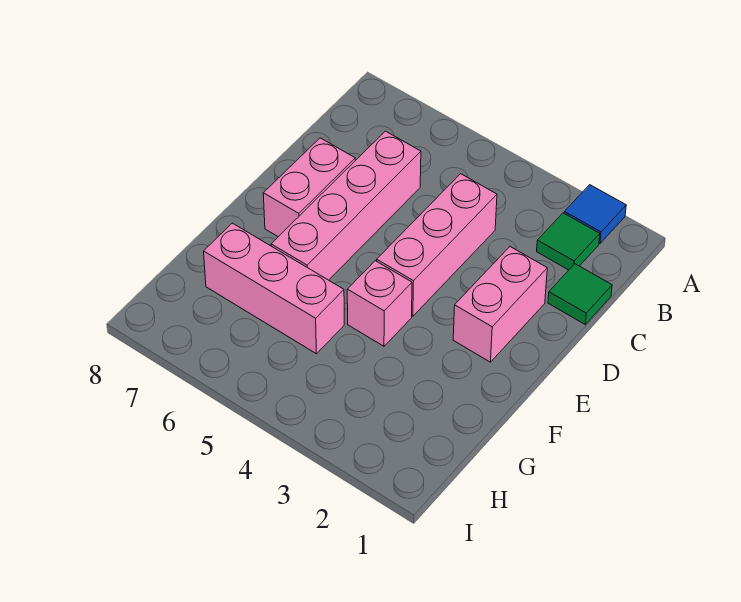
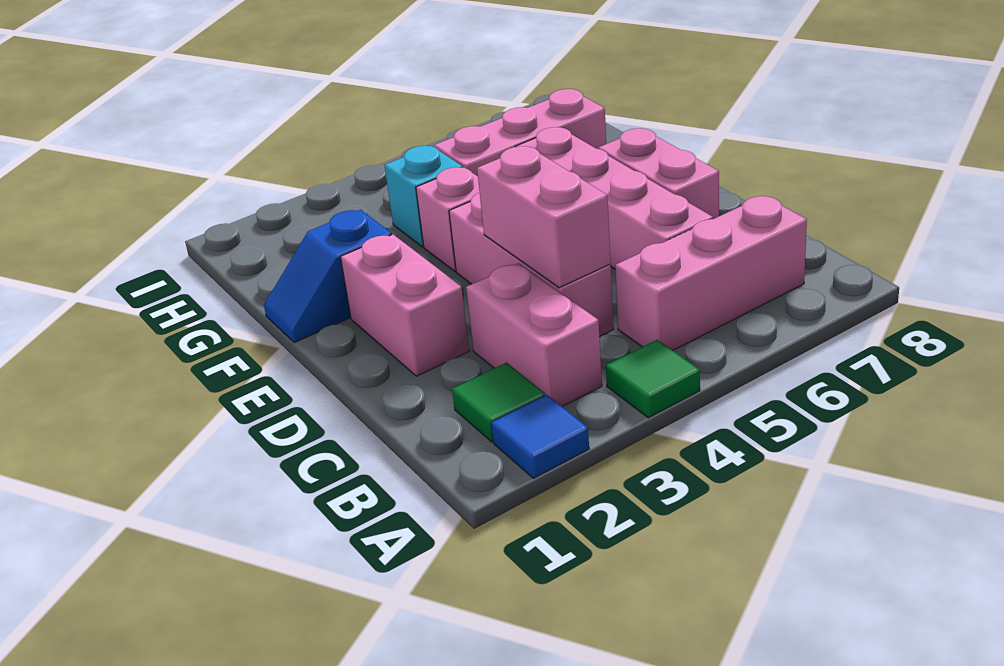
none -> pink 1x2 brick [466,263,602,406]
none -> pink 1x3 brick [615,196,807,350]
green 1x1 tile [548,264,612,324] -> green 1x1 tile moved to [606,340,700,418]
none -> pink 1x2 brick [477,146,611,288]
none -> blue 1x2 slope [264,210,392,343]
none -> cyan 1x1 brick [385,146,463,247]

